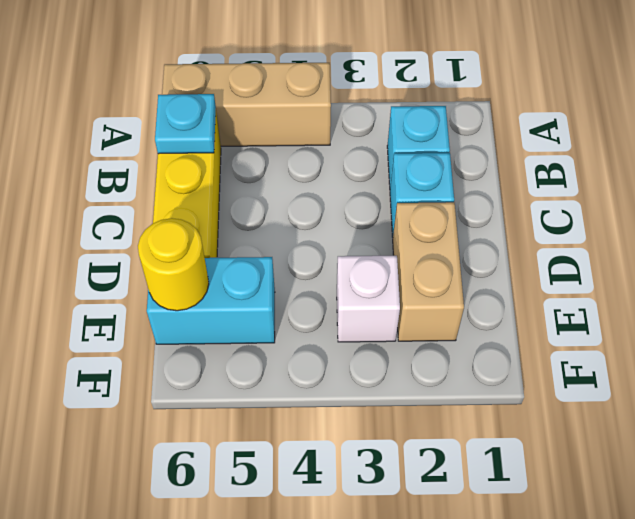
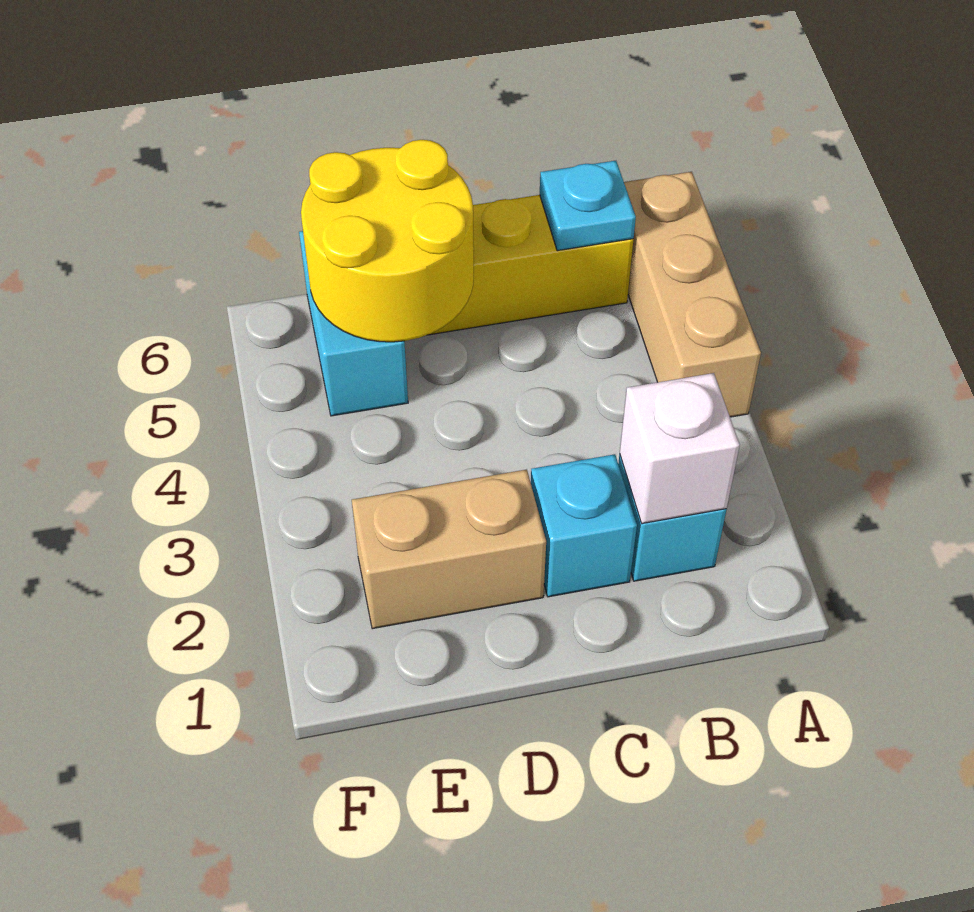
white 1x1 brick [337,256,400,342] -> white 1x1 brick moved to [620,373,740,524]
yellow 1x1 round brick [138,218,209,311] -> yellow 2x2 round brick [301,140,474,342]

